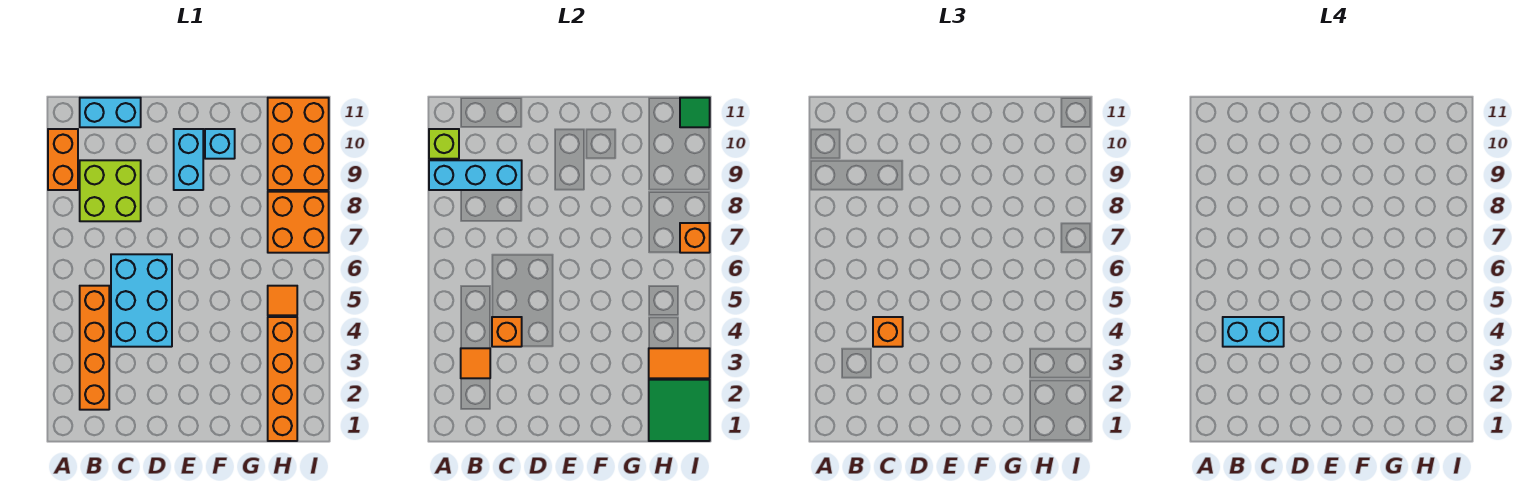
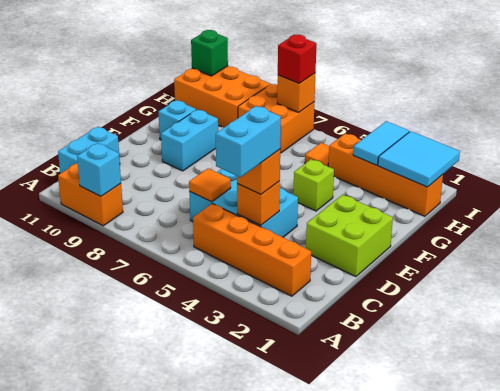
cyan 1x3 brick [429,160,522,190] -> cyan 1x1 brick [77,143,121,196]
lime 1x1 brick [429,129,459,159] -> lime 1x1 brick moved to [293,159,334,211]
orange 1x1 tile [461,348,490,378] -> orange 1x1 tile moved to [189,168,231,202]
lime 2x2 brick [80,160,141,221] -> lime 2x2 brick moved to [306,195,393,277]
cyan 1x2 brick [174,129,203,190] -> cyan 1x2 brick turned to [161,110,218,171]
green 2x2 tile [649,380,710,441] -> cyan 2x2 tile [378,131,460,187]
orange 1x2 tile [649,348,710,378] -> cyan 1x2 tile [353,121,409,165]
none -> red 1x1 brick [278,35,316,83]
green 1x1 tile [680,98,710,127] -> green 1x1 brick [191,30,228,76]

